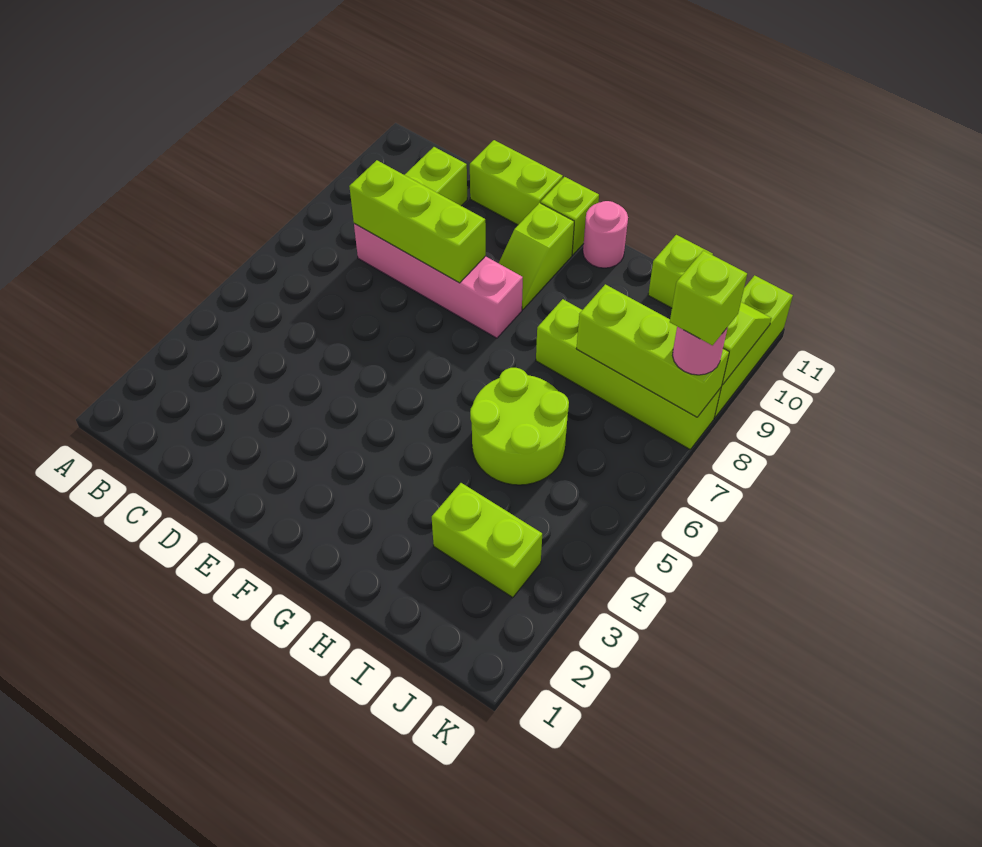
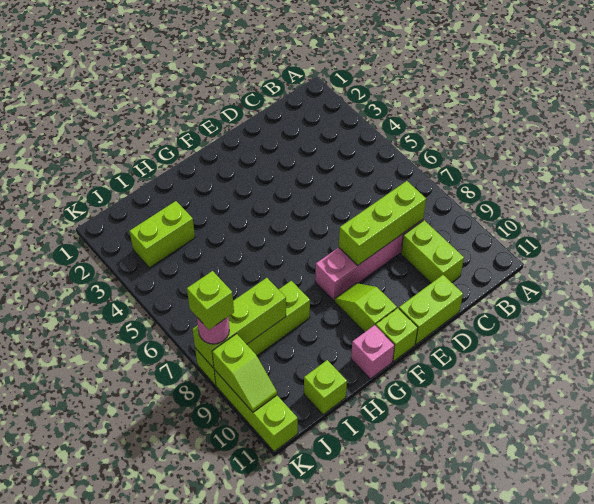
pink 1x1 round brick [583,201,628,268] -> pink 1x1 brick [351,325,395,379]
lime 2x2 round brick [470,368,569,485] -> none

